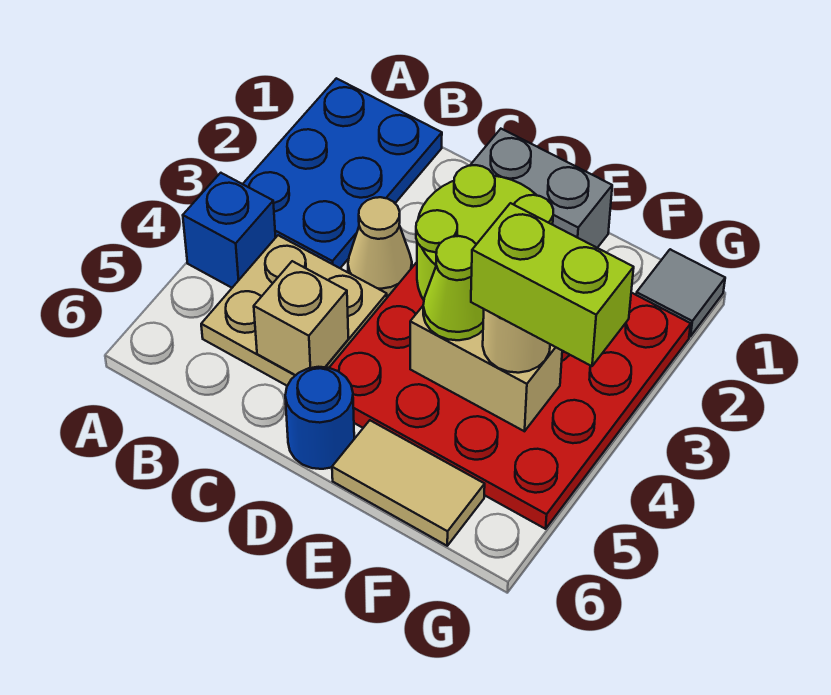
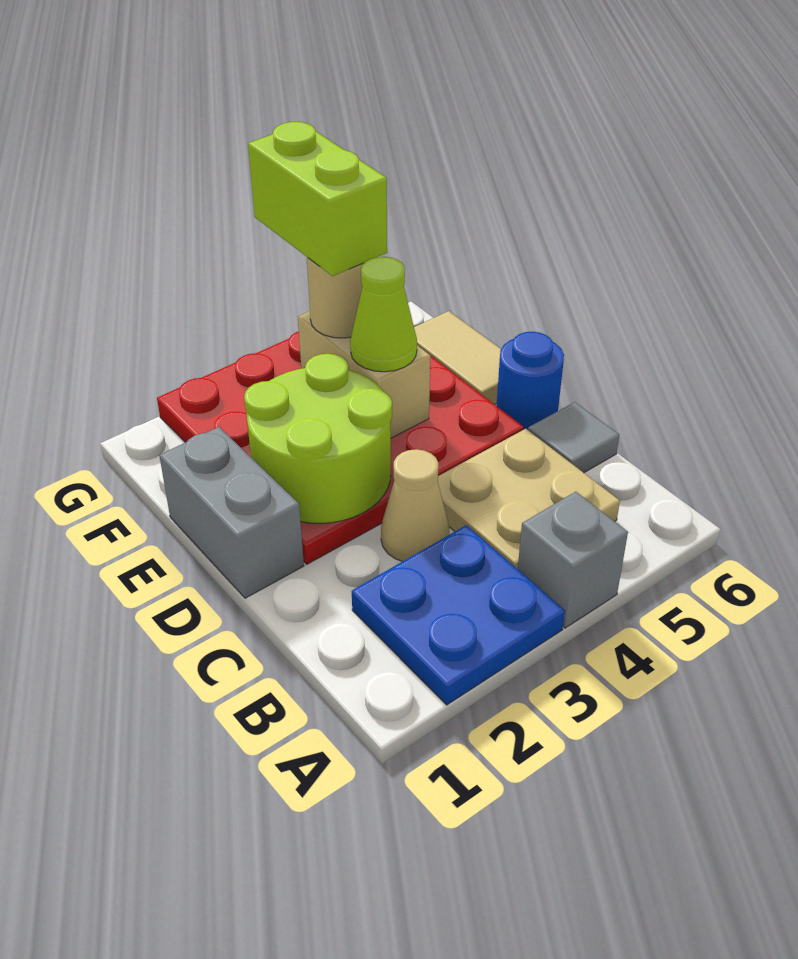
blue 2x3 plate [243,78,442,268] -> blue 2x2 plate [352,525,565,705]
blue 1x1 brick [183,173,276,288] -> grey 1x1 brick [518,492,628,628]
tan 1x1 brick [254,261,348,375] -> none
grey 1x1 tile [636,249,725,336] -> grey 1x1 tile moved to [528,402,619,473]

